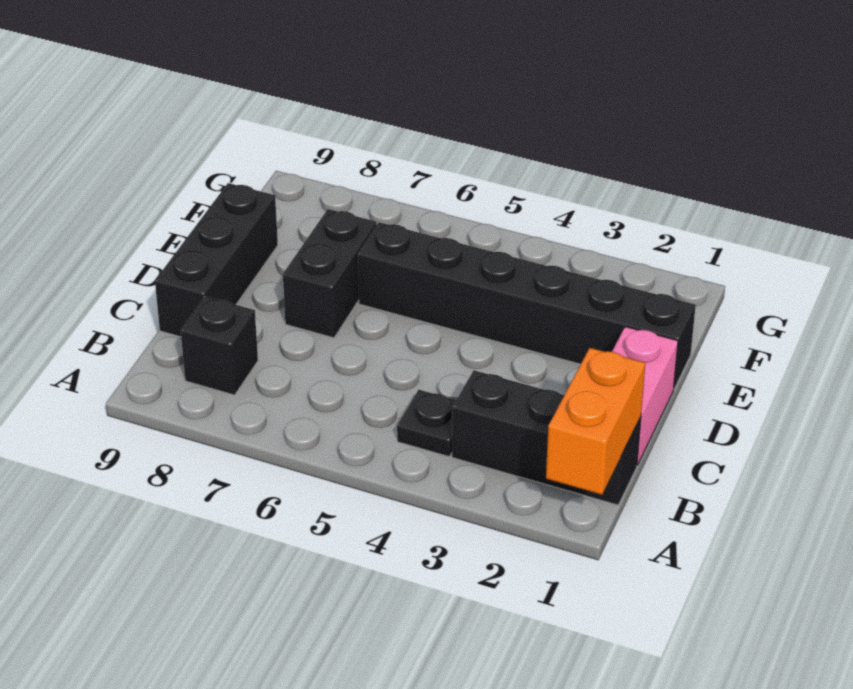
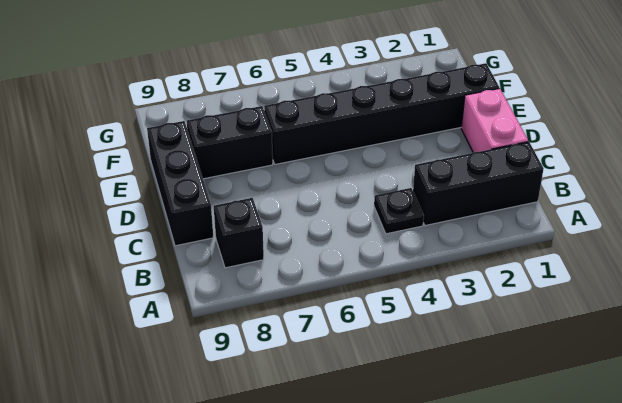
orange 1x2 brick [546,348,645,495] -> none
black 1x2 brick [283,209,376,338] -> black 1x2 brick turned to [187,106,273,179]

